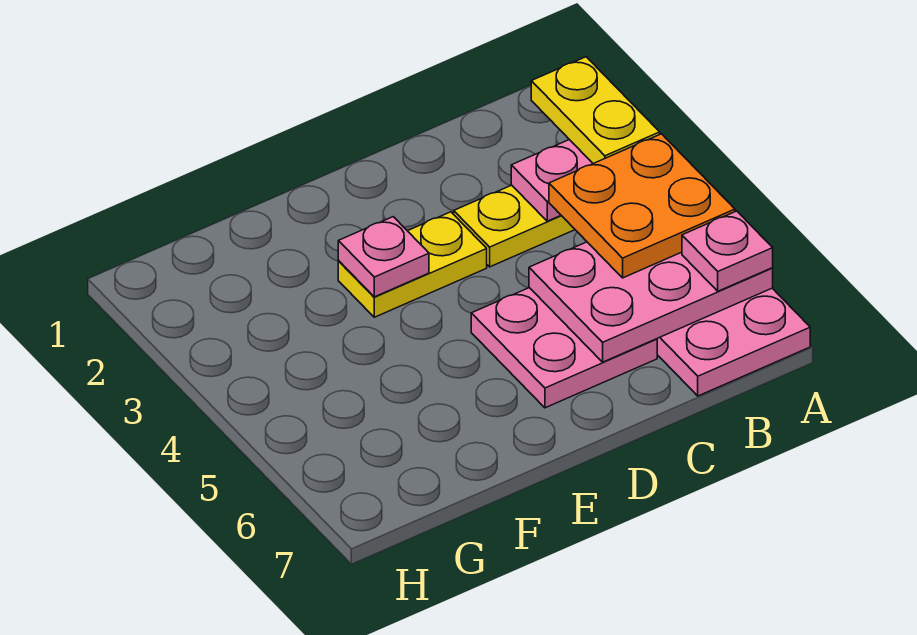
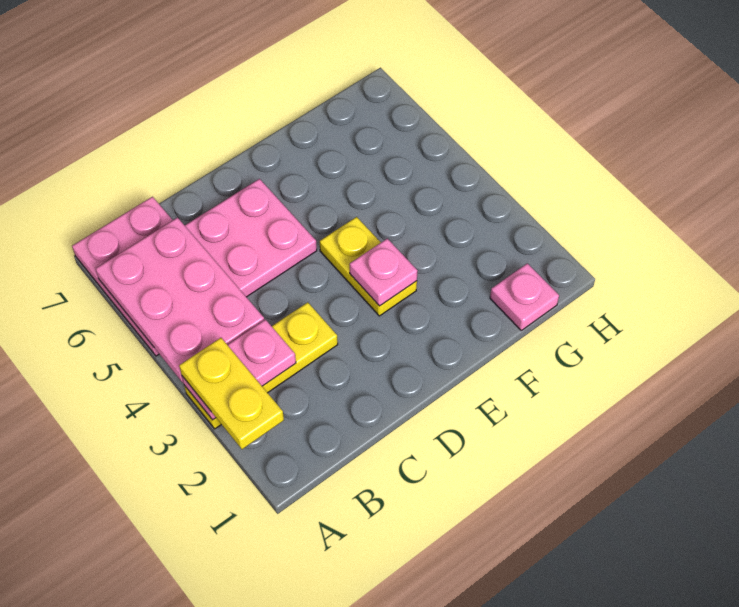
orange 2x2 plate [549,134,735,278] -> none
pink 2x3 plate [529,242,773,362] -> pink 2x3 plate turned to [96,217,264,383]
pink 1x1 plate [682,211,773,291] -> pink 1x1 plate moved to [490,263,559,330]
yellow 1x2 plate [338,212,487,317] -> yellow 1x2 plate turned to [320,217,417,316]

